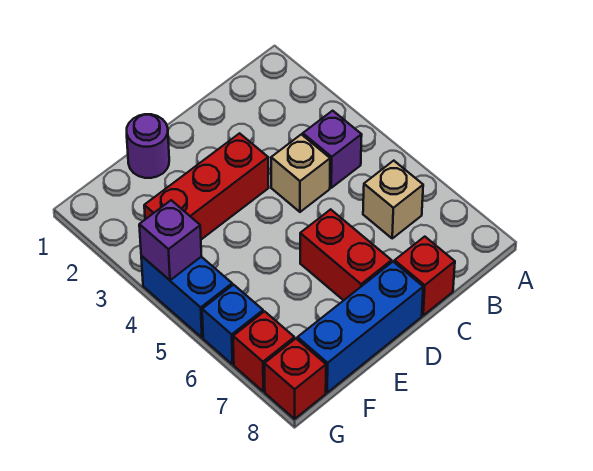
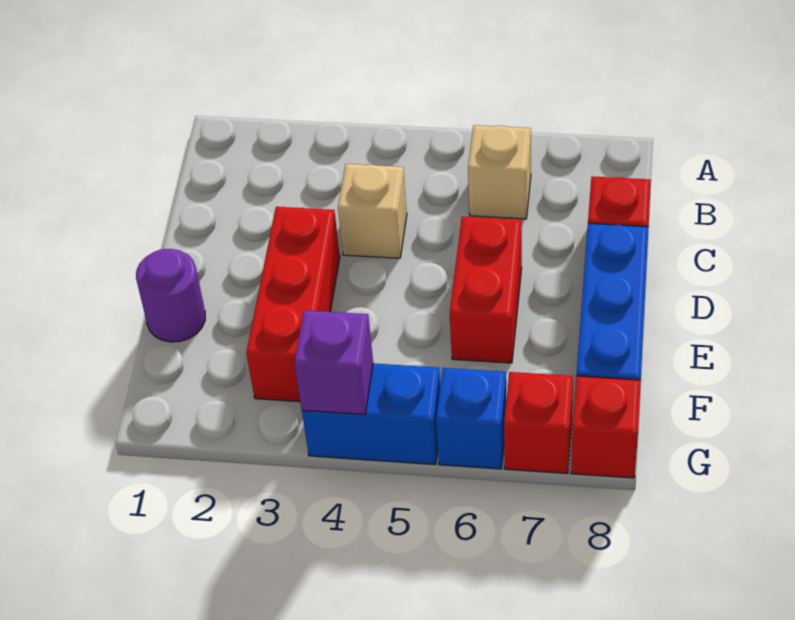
purple 1x1 brick [303,111,362,188] -> none
red 1x2 brick [300,209,392,300] -> red 1x2 brick turned to [450,217,522,363]

